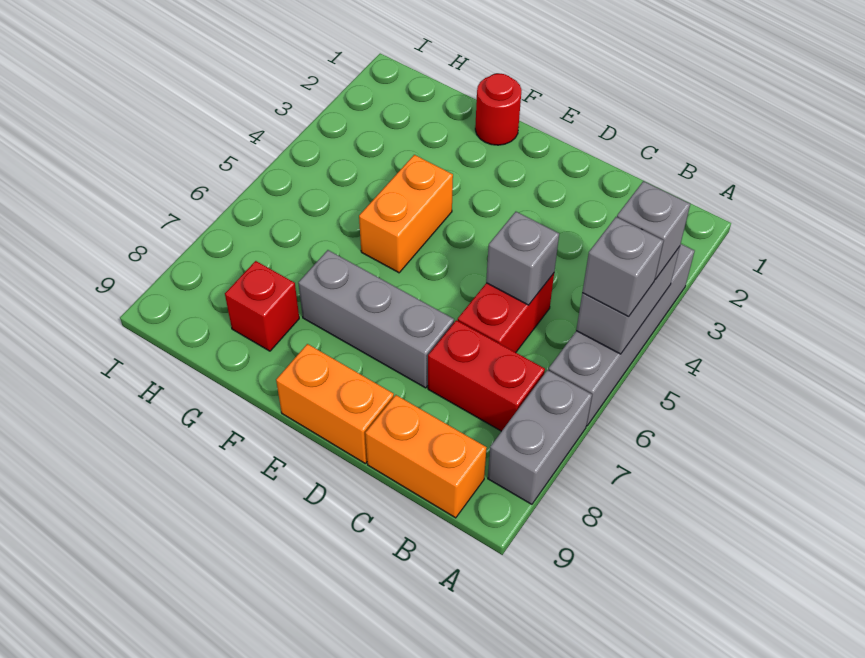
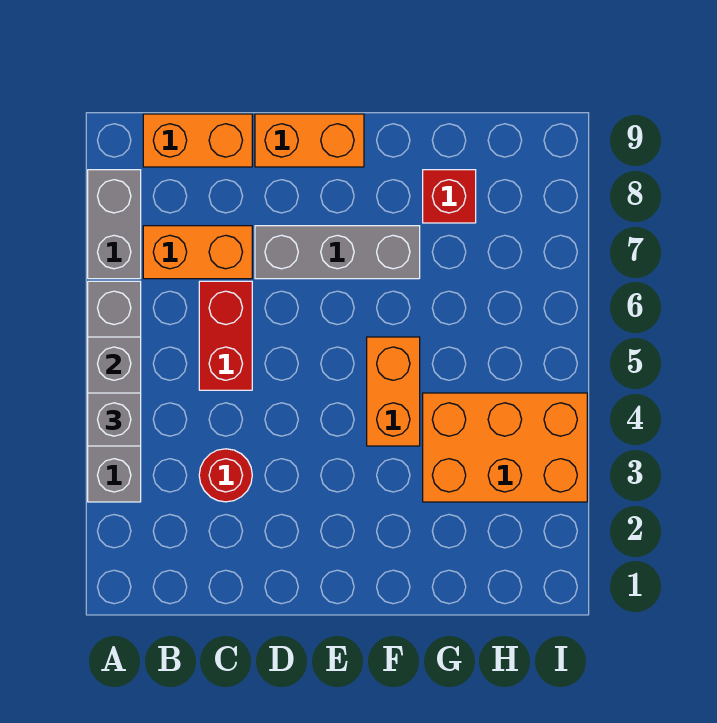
grey 1x1 brick [582,217,664,317] -> none
red 1x2 brick [428,320,545,431] -> orange 1x2 brick [143,226,252,279]
grey 1x1 brick [486,212,559,305] -> none
red 1x1 round brick [475,74,522,145] -> red 1x1 round brick moved to [199,449,252,502]
none -> orange 2x3 brick [423,393,587,502]

